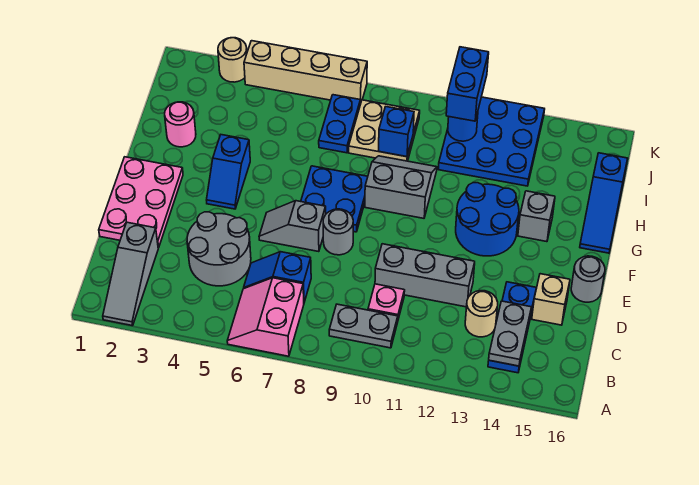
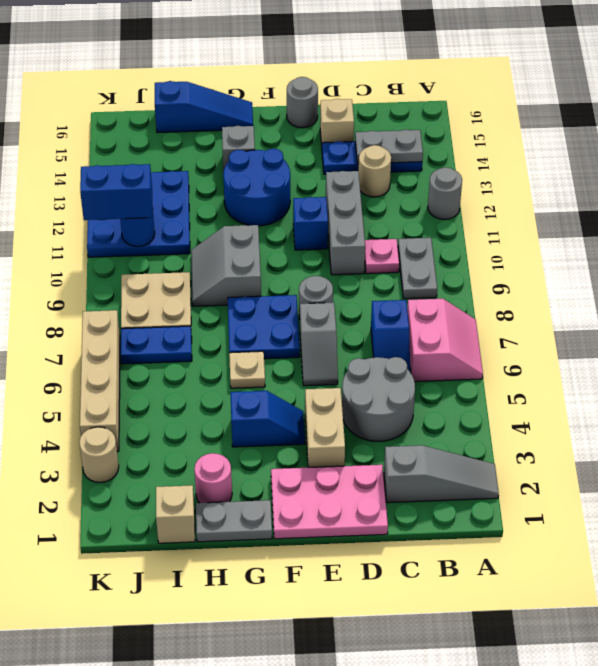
pink 2x2 slope [227,278,304,356] -> pink 2x2 slope turned to [407,299,483,382]
none -> grey 1x1 round brick [428,167,462,219]
none -> tan 1x2 brick [305,388,345,467]
none -> grey 1x2 plate [196,500,272,542]
none -> tan 1x1 plate [229,351,265,388]
none -> tan 1x1 brick [156,485,195,543]
blue 1x1 brick [379,107,414,157] -> blue 1x1 brick moved to [293,197,328,250]

